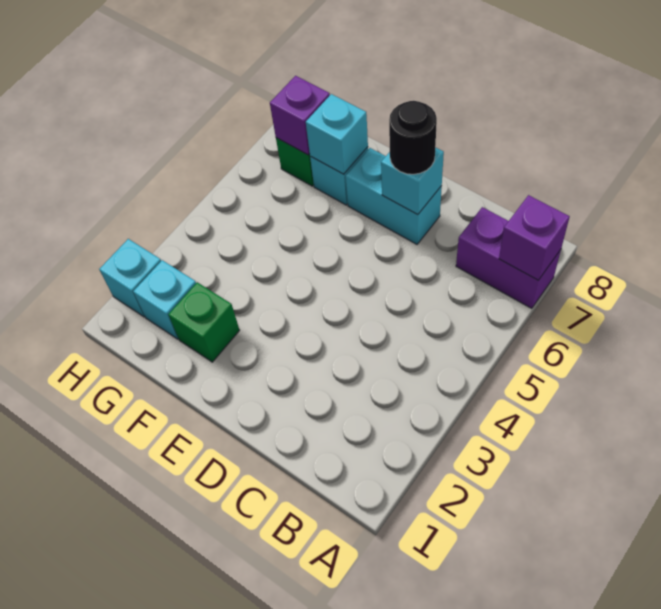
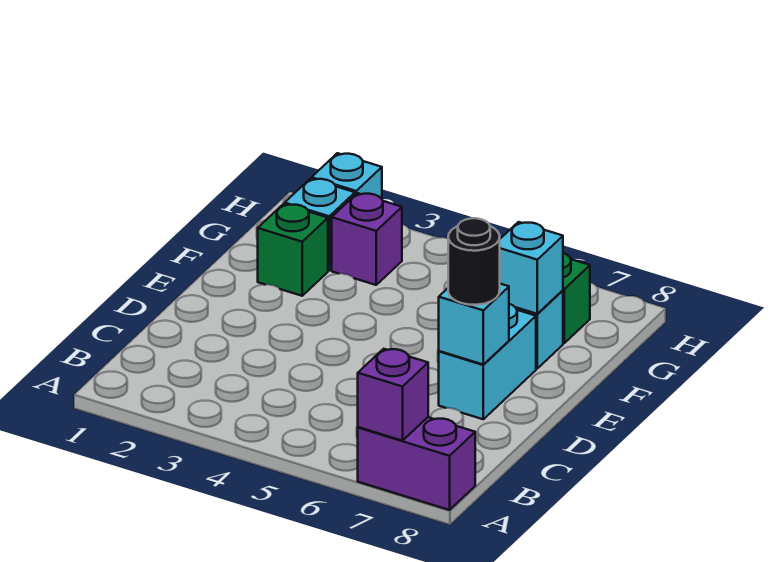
purple 1x2 brick [456,207,561,308] -> purple 1x2 brick turned to [358,417,475,510]
purple 1x1 brick [270,76,330,155] -> purple 1x1 brick moved to [332,193,402,285]

